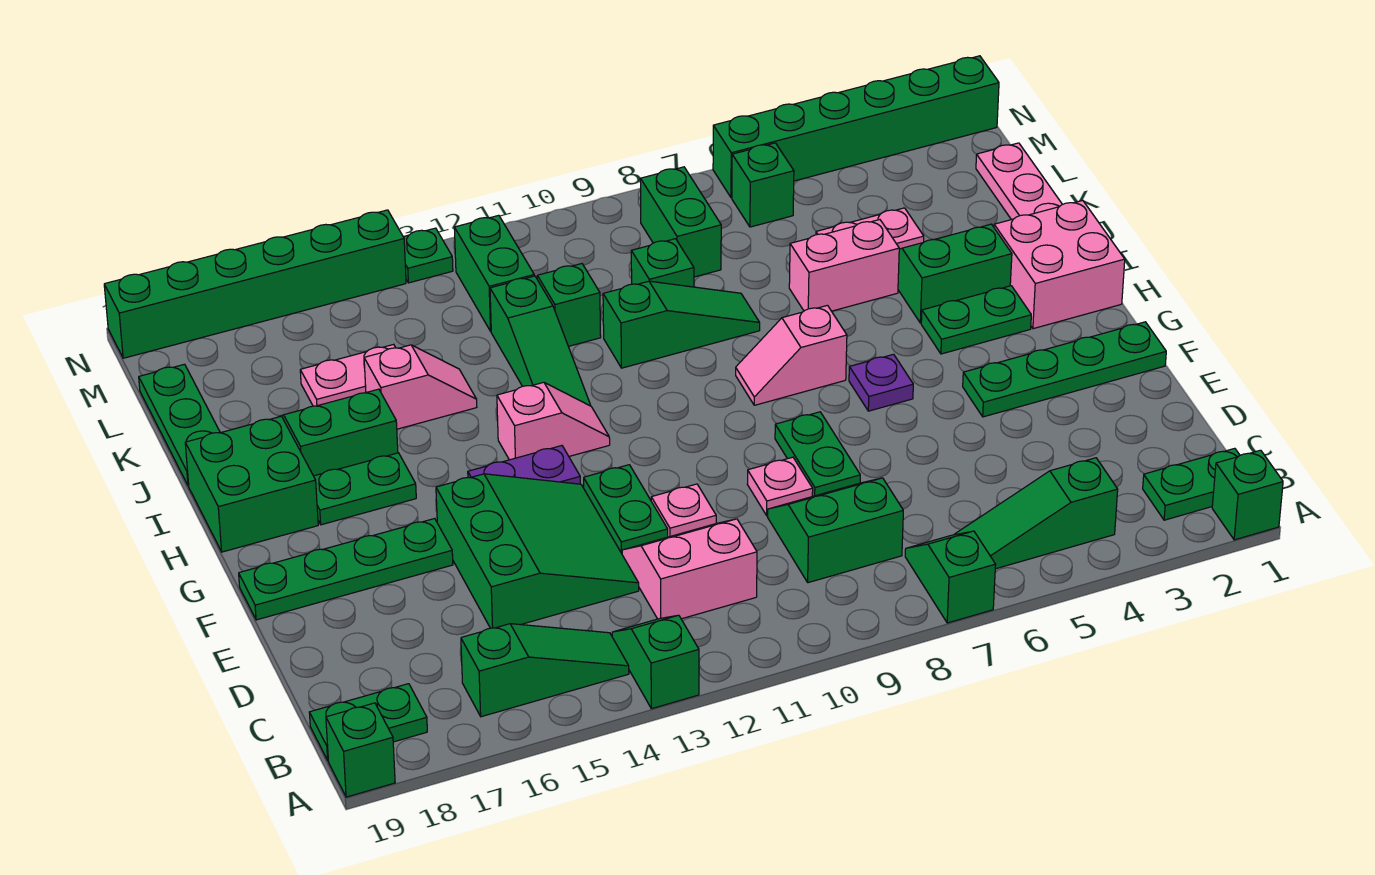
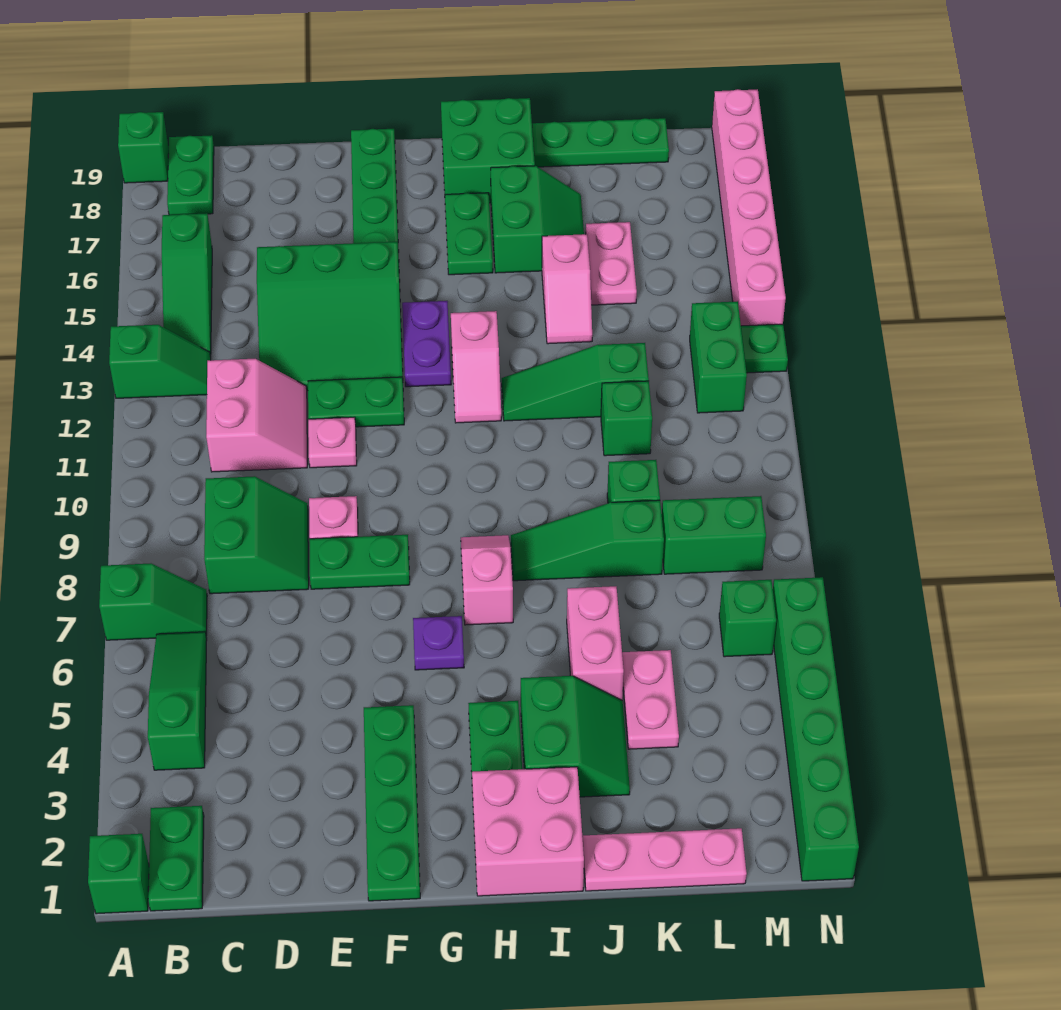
green 1x3 slope [603,281,760,368] -> green 1x3 slope turned to [511,500,664,581]
green 1x2 brick [454,215,534,331] -> green 1x2 brick turned to [690,301,747,413]
green 1x6 brick [104,210,406,358] -> pink 1x6 brick [712,89,786,326]

